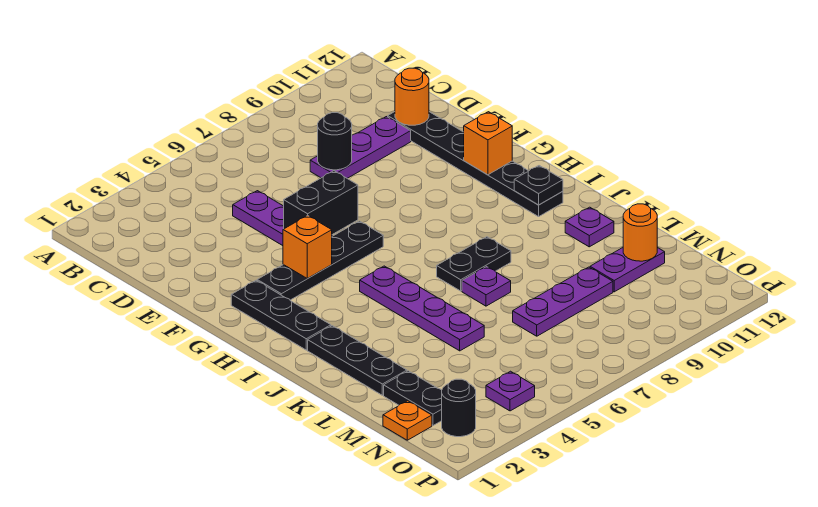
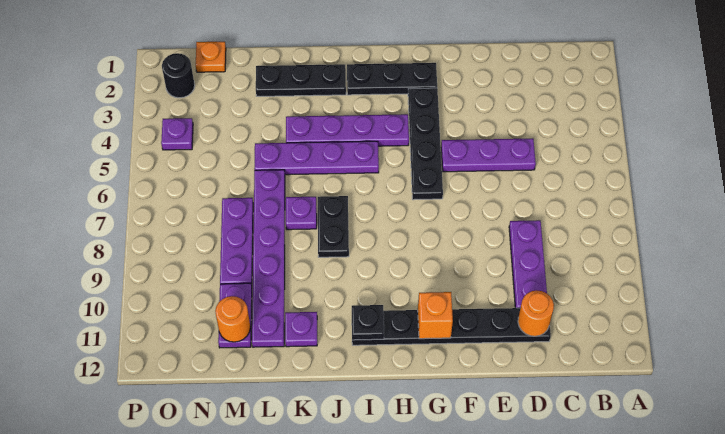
black 1x1 round brick [318,113,352,170] -> none
black 1x2 brick [284,171,358,235] -> none
orange 1x1 brick [283,215,332,279] -> none
none -> purple 1x4 plate [286,114,409,146]
none -> purple 1x6 plate [252,170,285,347]
black 1x2 plate [384,371,442,426] -> none

